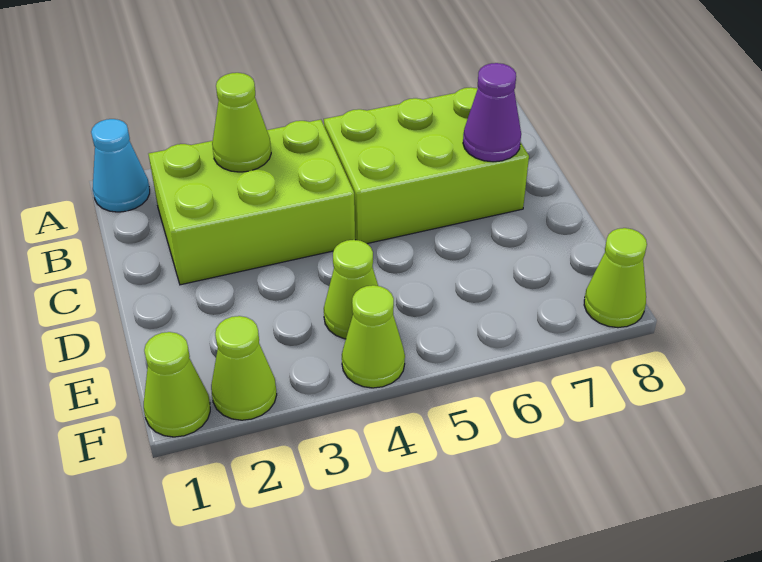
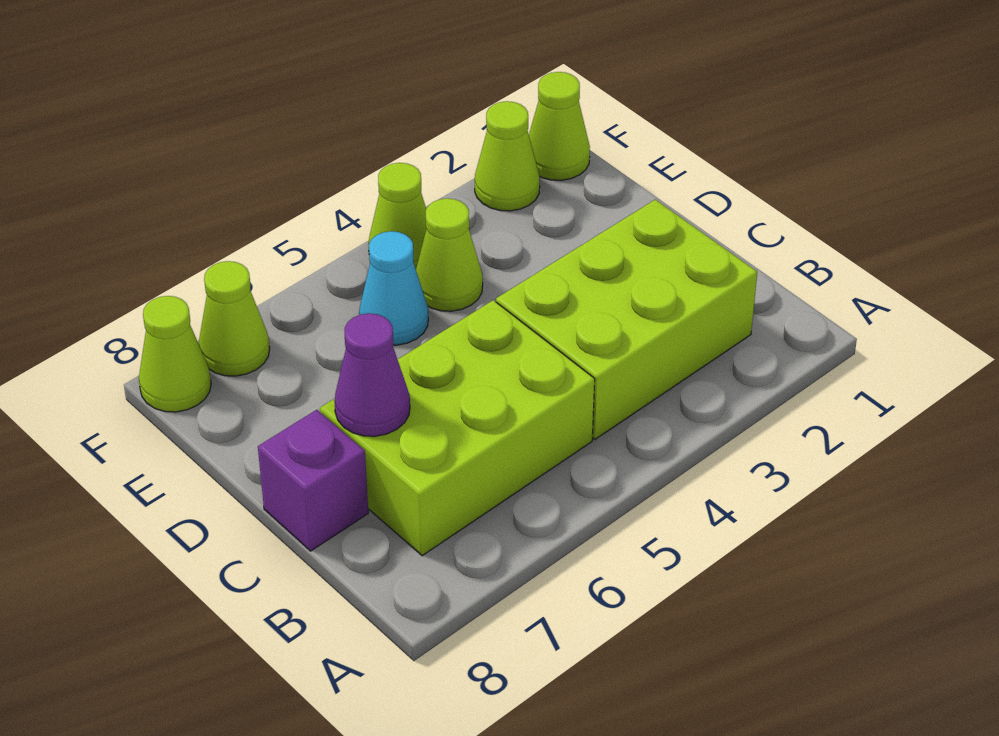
cyan 1x1 cone [91,119,150,212] -> cyan 1x1 cone moved to [359,231,428,345]
lime 1x1 cone [212,73,271,172] -> lime 1x1 cone moved to [198,261,270,376]
none -> purple 1x1 brick [258,410,368,551]

